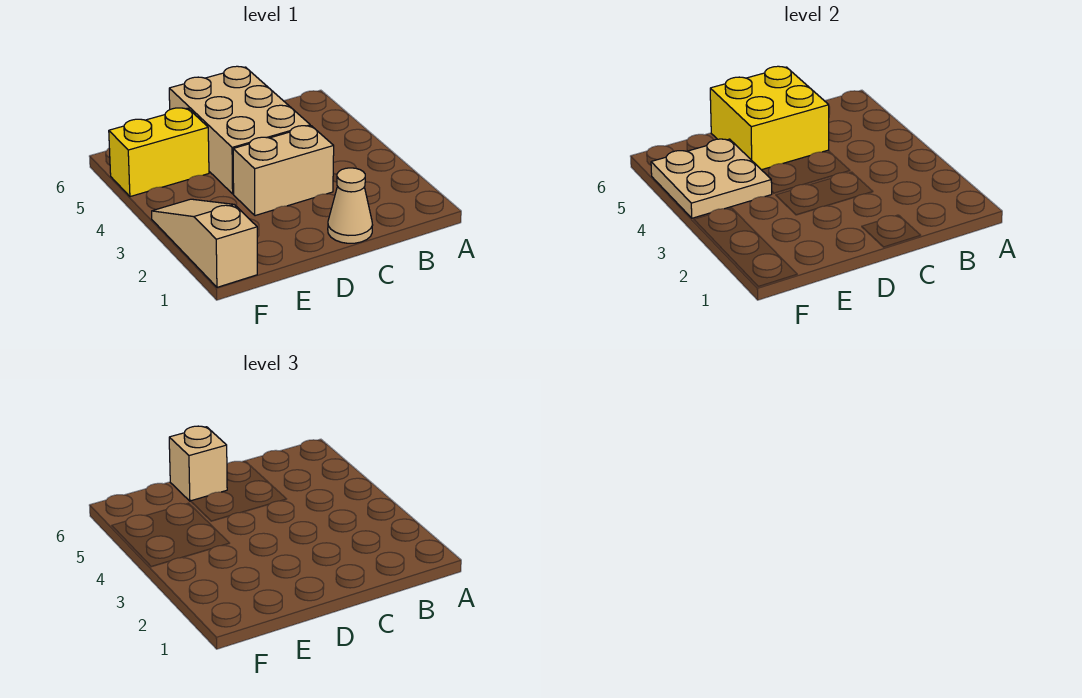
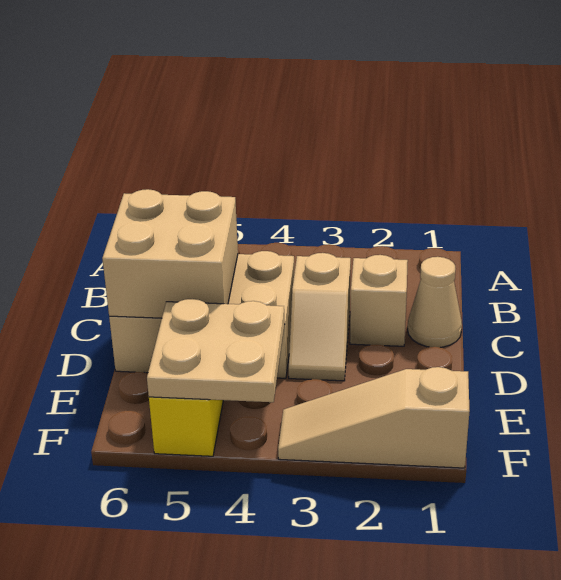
tan 1x2 brick [233,126,334,216] -> tan 1x2 slope [289,253,351,381]
yellow 2x2 brick [710,66,829,170] -> tan 2x2 brick [102,189,238,318]
tan 1x1 brick [169,426,227,501] -> tan 1x1 brick moved to [350,255,408,346]

